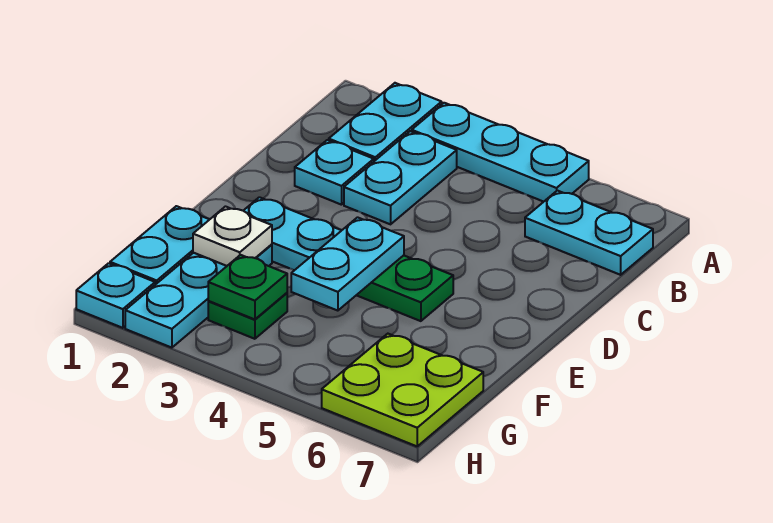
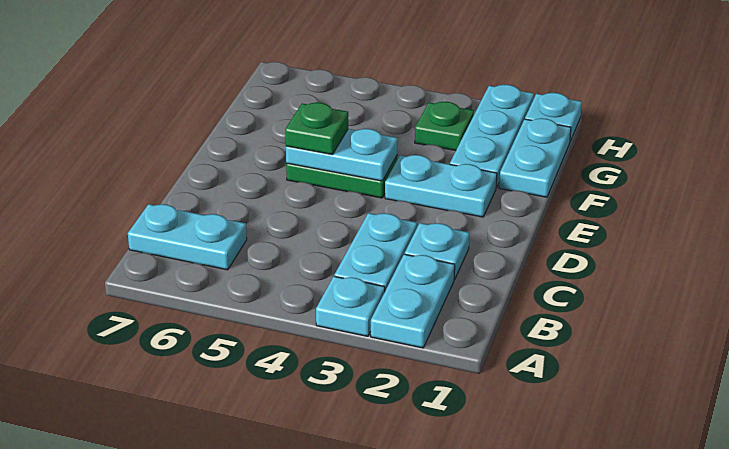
cyan 1x3 plate [412,103,589,202] -> cyan 1x1 plate [316,276,385,336]
cyan 1x2 plate [291,217,404,311] -> cyan 1x2 plate turned to [286,129,398,181]
white 1x1 plate [193,207,272,266] -> none
green 1x1 plate [208,255,287,319] -> green 1x1 plate moved to [285,103,348,155]
lime 2x2 plate [322,334,483,446] -> none

